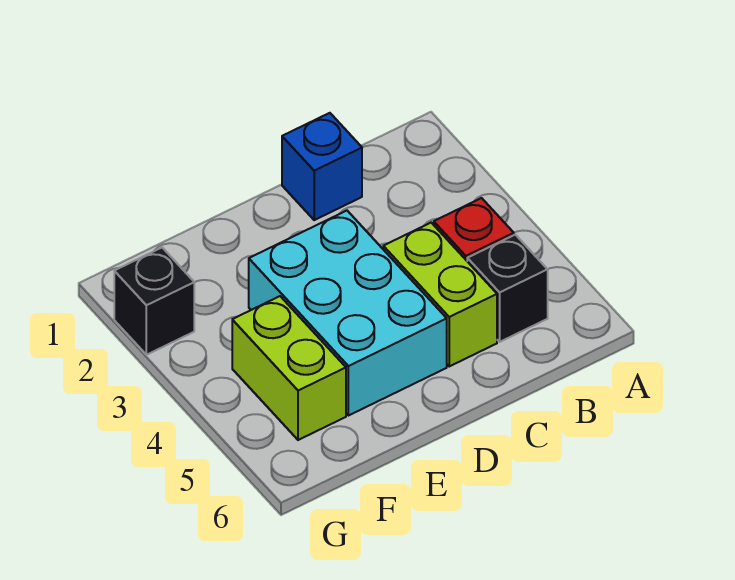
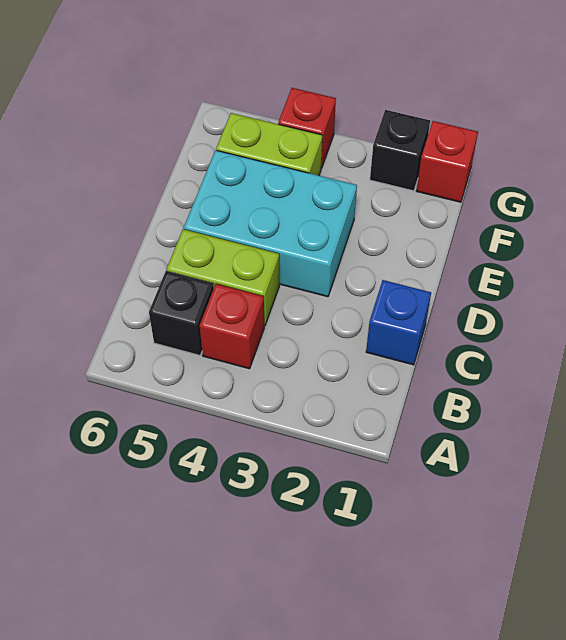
none -> red 1x1 brick [416,121,478,202]
none -> red 1x1 brick [278,88,336,168]

